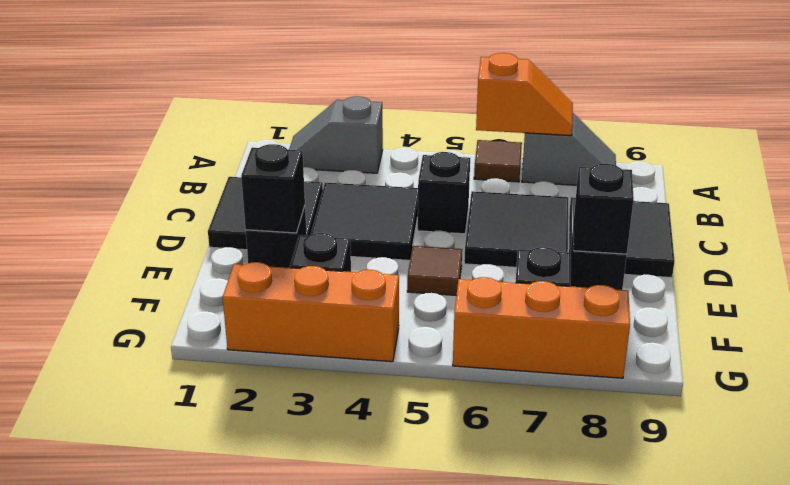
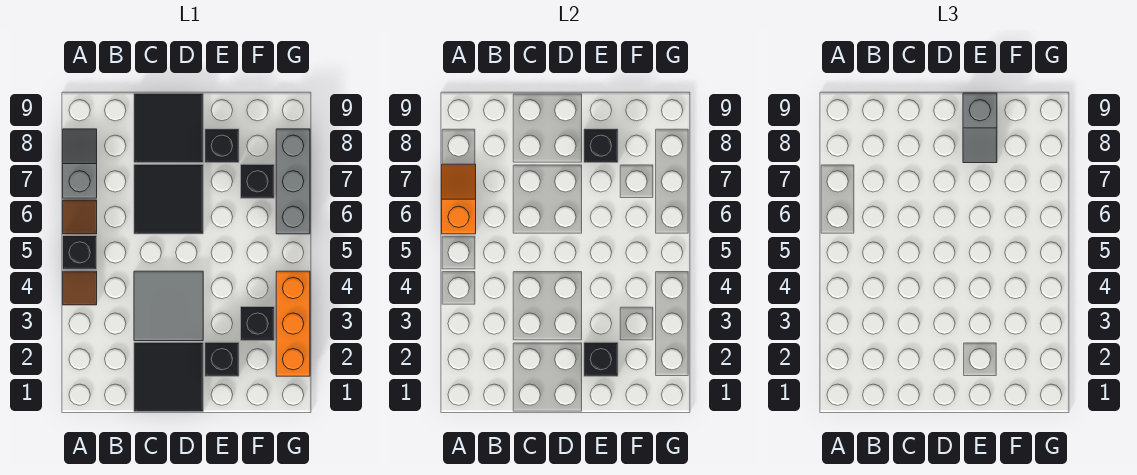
grey 1x2 slope [289,96,383,173] -> grey 1x2 slope moved to [963,93,997,163]
black 2x2 tile [310,182,418,260] -> grey 2x2 tile [134,271,203,341]
black 1x1 brick [418,152,470,234] -> black 1x1 brick moved to [63,236,97,269]
brown 1x1 tile [407,246,462,295] -> brown 1x1 tile moved to [63,271,97,305]
orange 1x3 brick [453,277,630,378] -> grey 1x3 brick [276,129,310,234]

